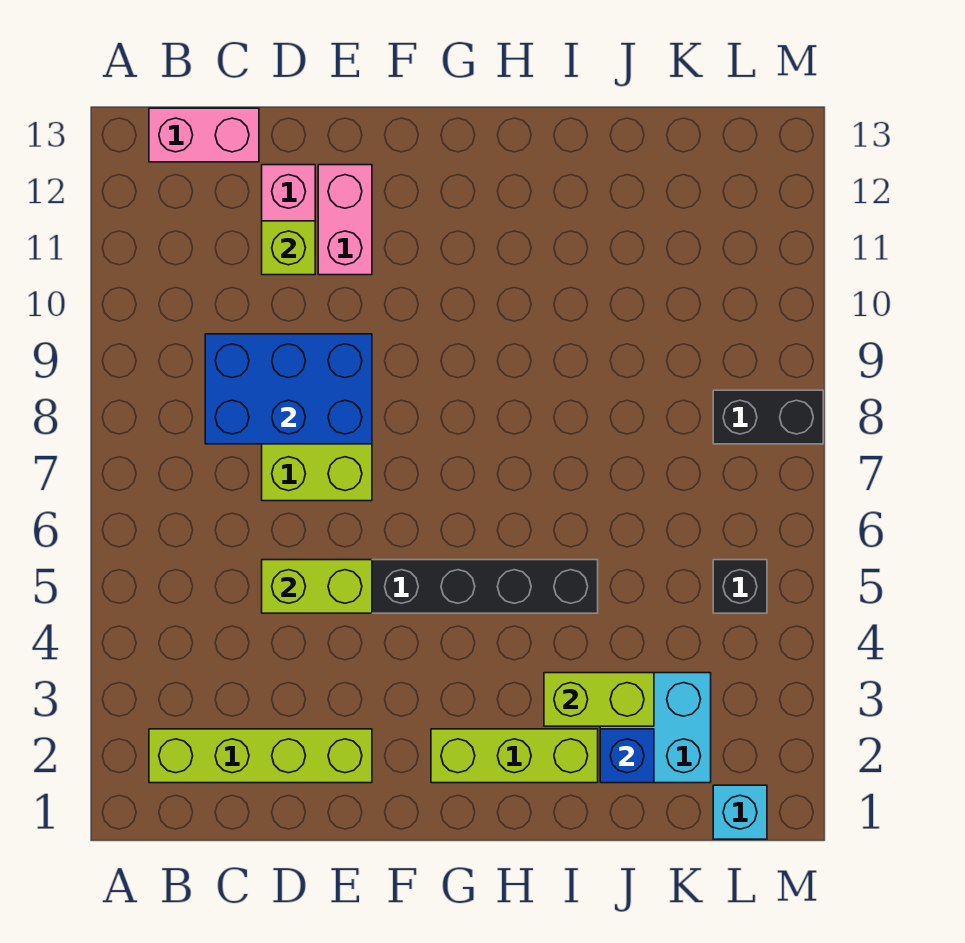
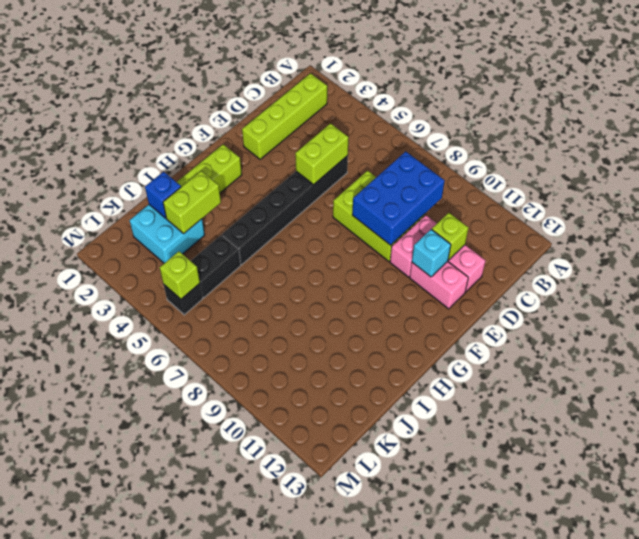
pink 1x2 brick [149,108,259,162] -> pink 1x2 brick moved to [390,215,437,277]
cyan 1x1 brick [713,785,767,839] -> cyan 1x1 brick moved to [412,229,451,277]
none -> lime 1x1 brick [160,251,200,299]
black 1x2 brick [713,390,823,444] -> black 1x2 brick moved to [191,235,241,298]

